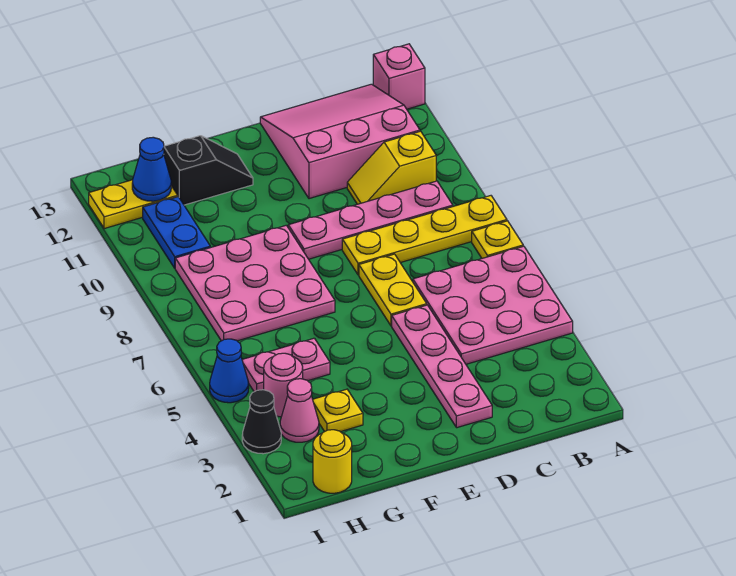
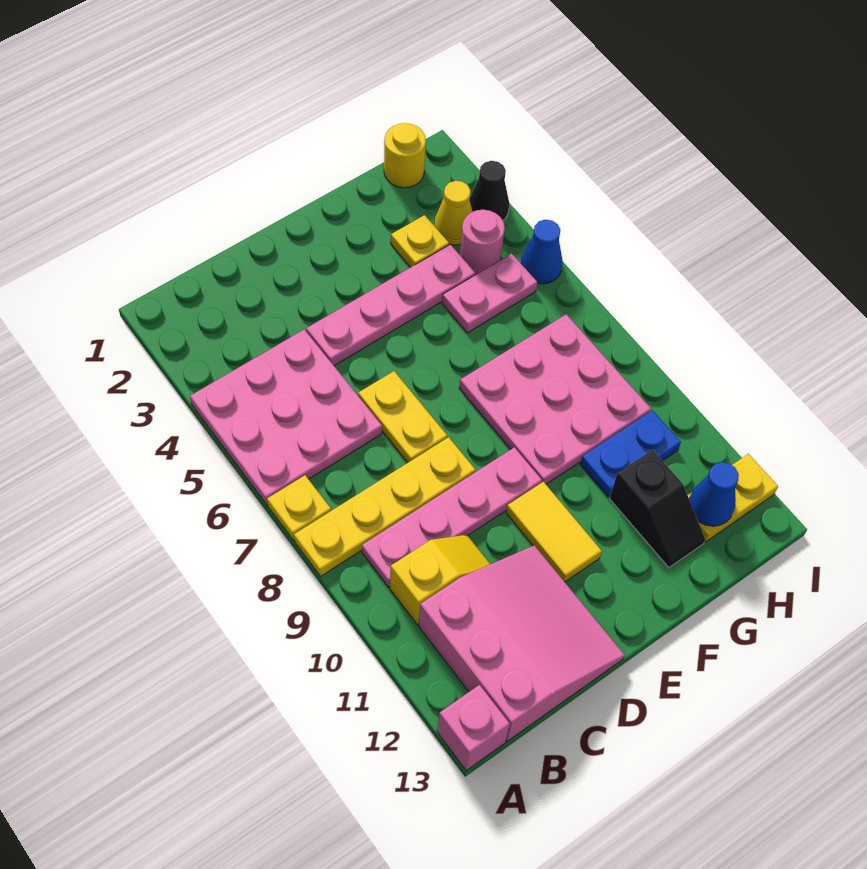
pink 3x3 slope [260,84,420,199] -> pink 3x3 slope turned to [419,545,625,741]
pink 1x4 plate [392,305,492,428] -> pink 1x4 plate turned to [306,244,475,366]
none -> yellow 1x2 tile [506,482,602,582]
black 1x2 slope [164,136,253,205] -> black 1x2 slope turned to [610,450,705,568]
pink 1x1 cone [280,379,319,442] -> yellow 1x1 cone [434,181,472,245]
blue 1x2 plate [143,197,210,268] -> blue 1x2 plate turned to [580,410,681,497]

